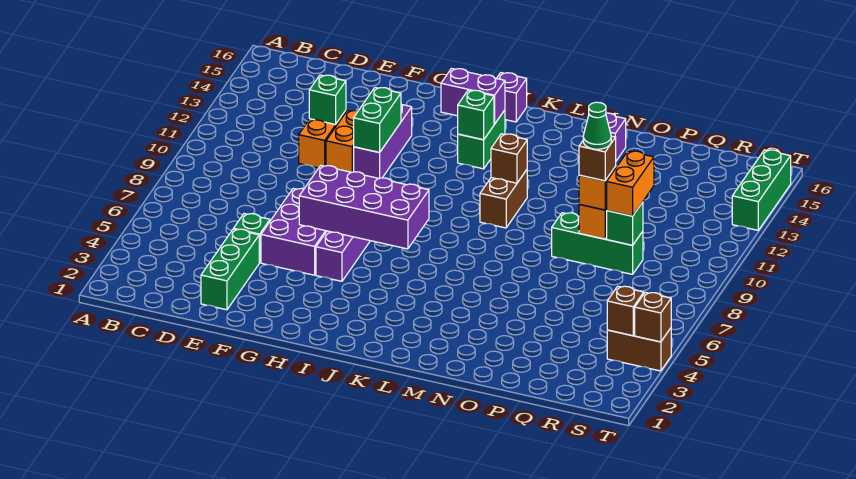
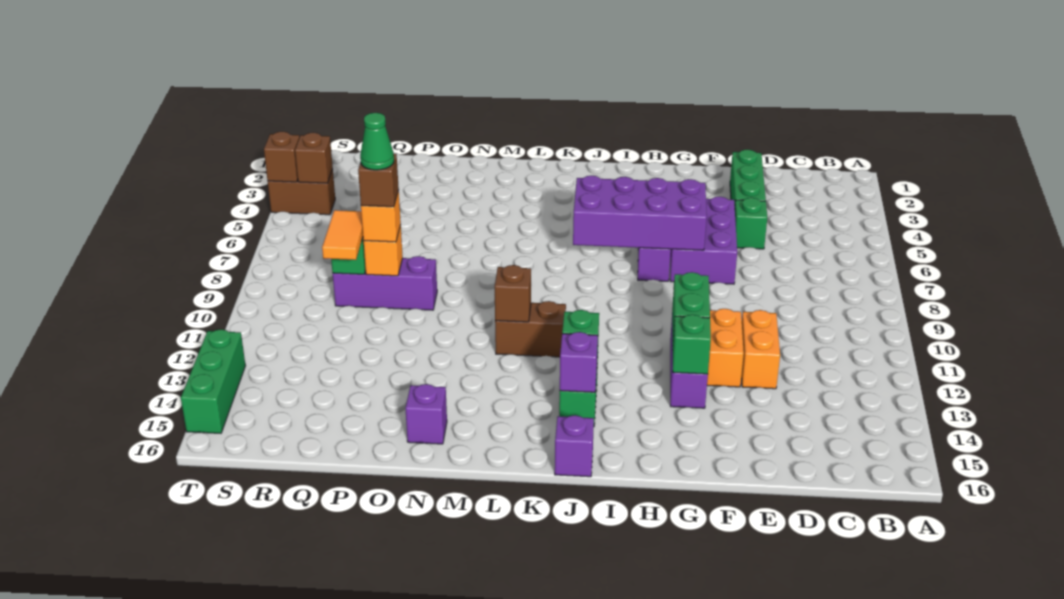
green 1x1 brick [309,75,346,124] -> green 1x1 brick moved to [673,315,711,374]
purple 1x2 brick [441,69,505,124] -> purple 1x1 brick [560,332,598,392]
brown 1x2 brick [480,170,527,228] -> brown 1x2 brick turned to [495,301,566,357]
green 1x3 brick [552,213,643,274] -> purple 1x3 brick [333,256,437,310]
orange 1x2 brick [606,151,654,216] -> orange 1x2 tile [322,210,363,260]

